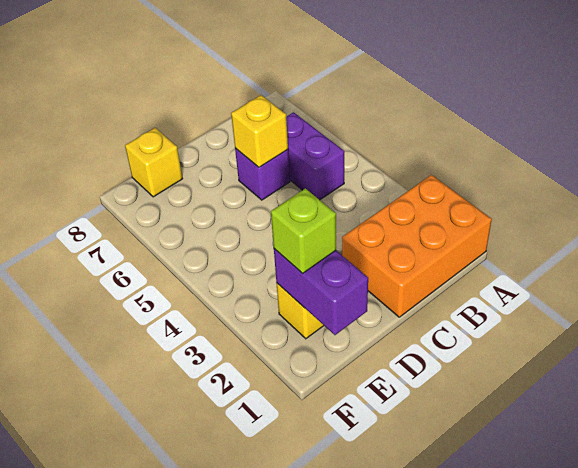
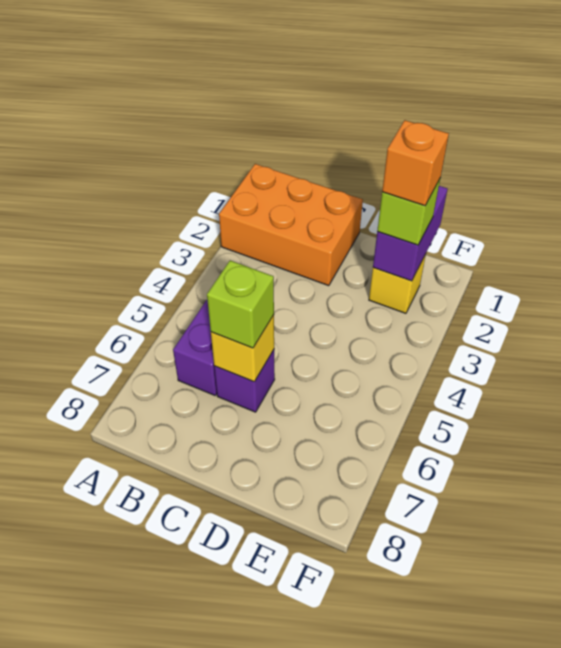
none -> lime 1x1 brick [207,261,274,348]
none -> orange 1x1 brick [382,120,449,206]
yellow 1x1 brick [125,128,183,197] -> none

